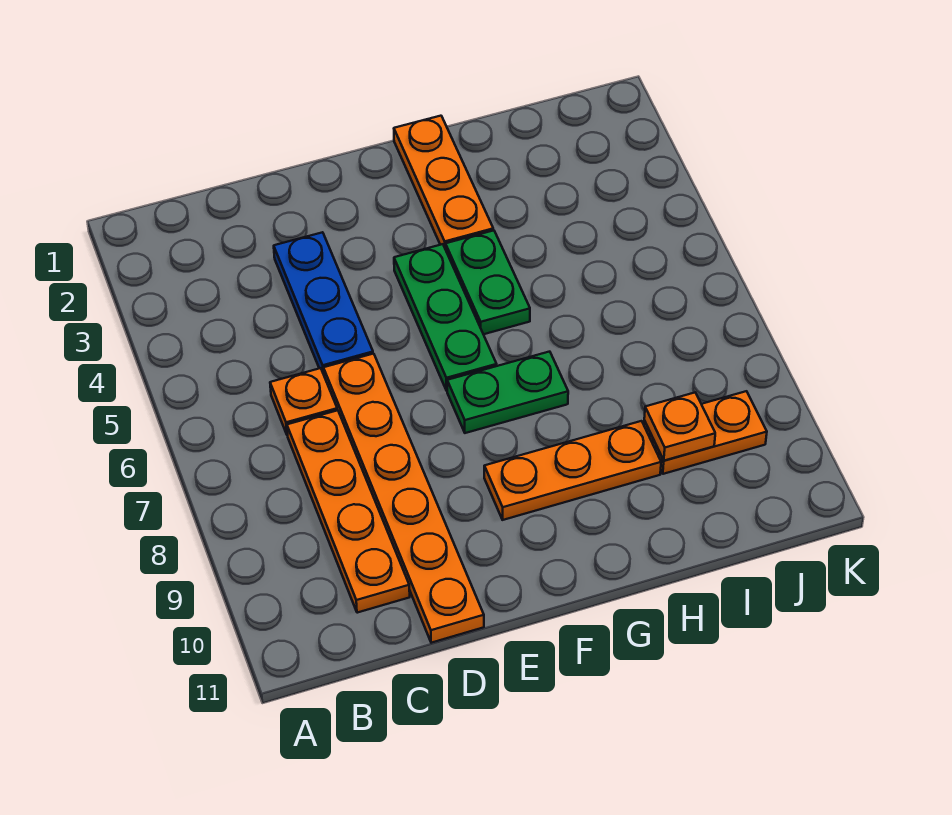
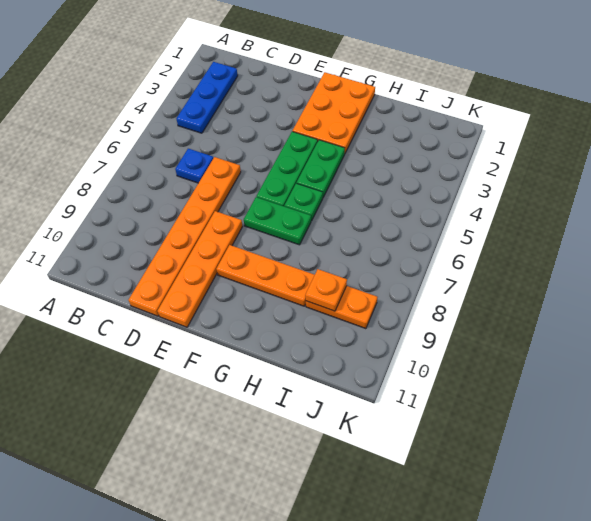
orange 1x1 plate [270,368,337,435] -> blue 1x1 plate [175,149,213,183]
orange 1x4 plate [287,410,410,613] -> orange 1x4 plate moved to [158,211,243,327]
blue 1x3 plate [274,232,373,374] -> blue 1x3 plate moved to [176,62,238,133]
orange 1x3 plate [394,116,493,249] -> orange 2x3 plate [293,72,375,153]
none -> green 1x1 plate [284,183,323,221]

